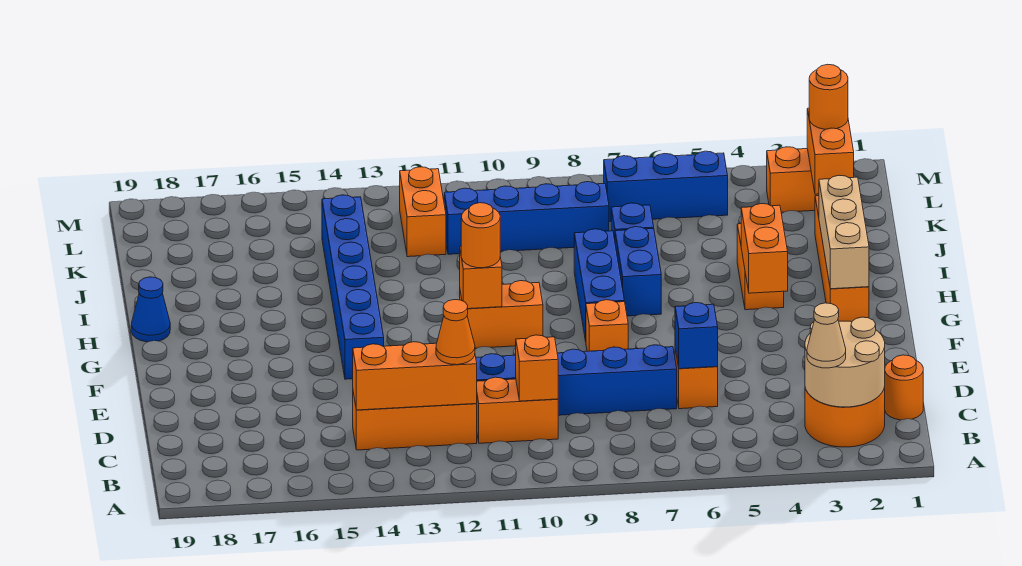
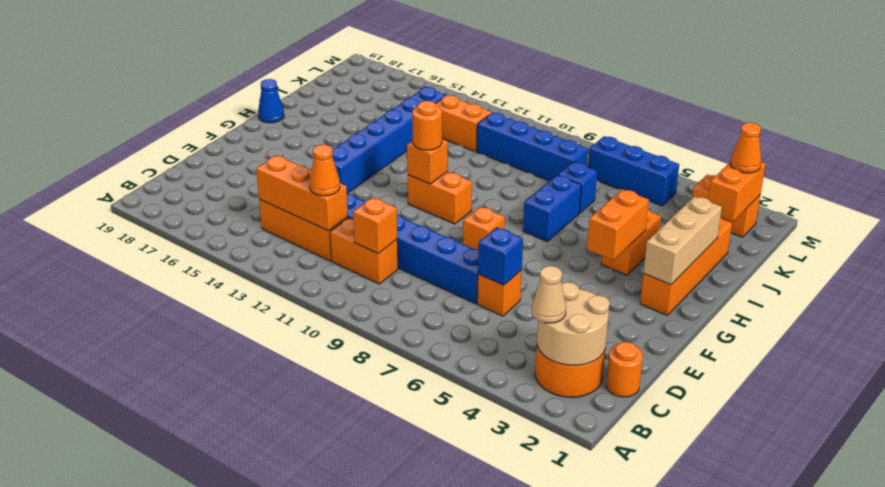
blue 1x3 brick [574,229,624,341] -> none
orange 1x2 brick [400,167,446,257] -> orange 1x2 brick turned to [436,95,492,152]
orange 1x1 round brick [809,64,848,129] -> orange 1x1 cone [731,123,761,173]

